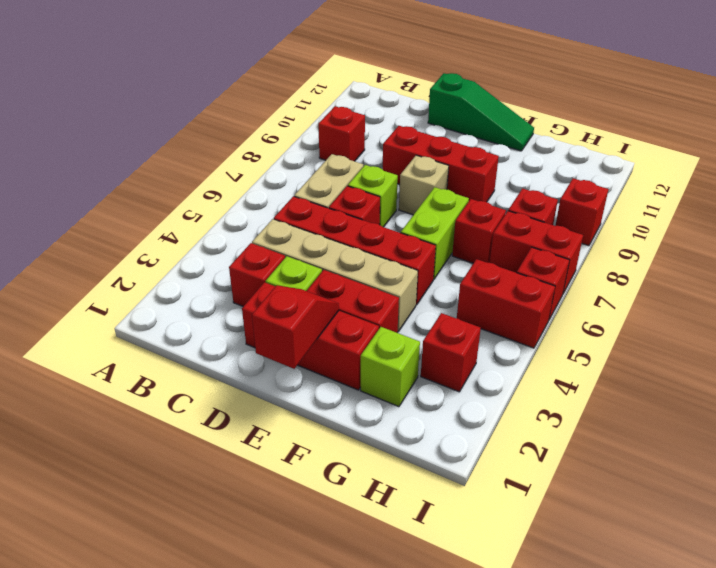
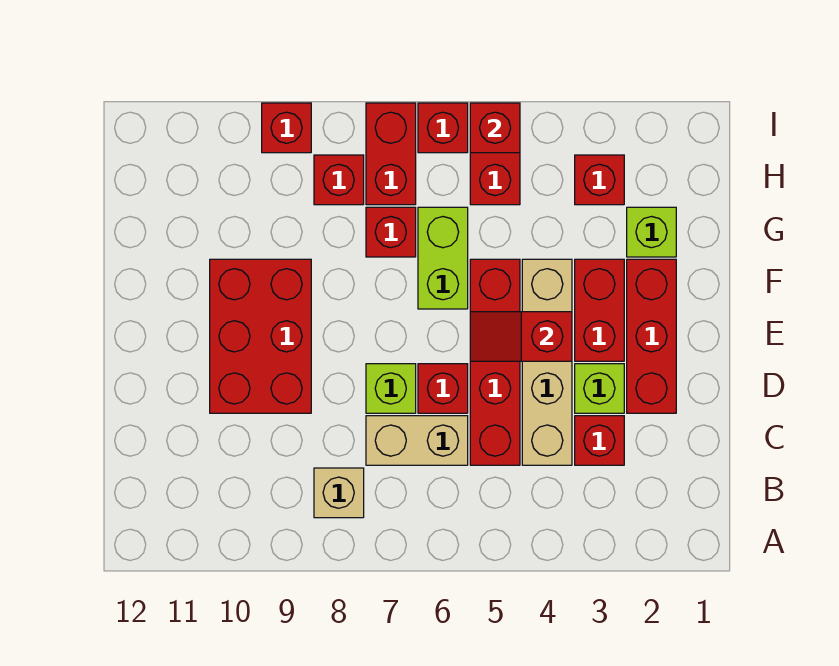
red 1x1 brick [318,106,365,161] -> red 1x1 brick moved to [470,103,520,153]
red 1x3 brick [383,126,499,202] -> red 2x3 brick [210,259,311,413]
green 1x3 slope [428,73,534,151] -> none
red 1x2 slope [252,285,339,369] -> red 1x2 slope moved to [470,312,572,361]
tan 1x1 brick [399,155,449,215] -> tan 1x1 brick moved to [314,468,364,518]
lime 1x2 brick [401,187,469,279] -> lime 1x2 brick turned to [418,207,468,309]

